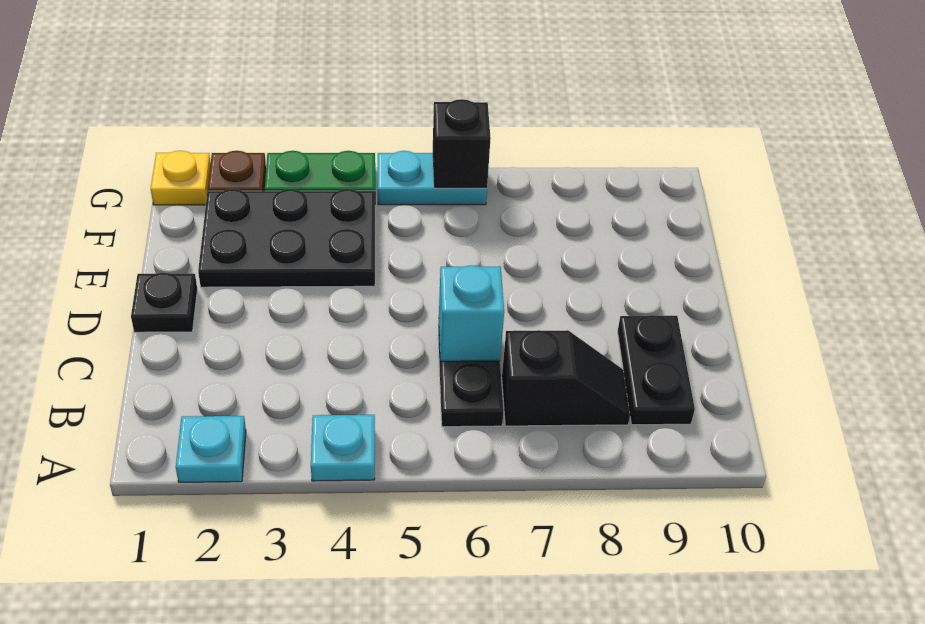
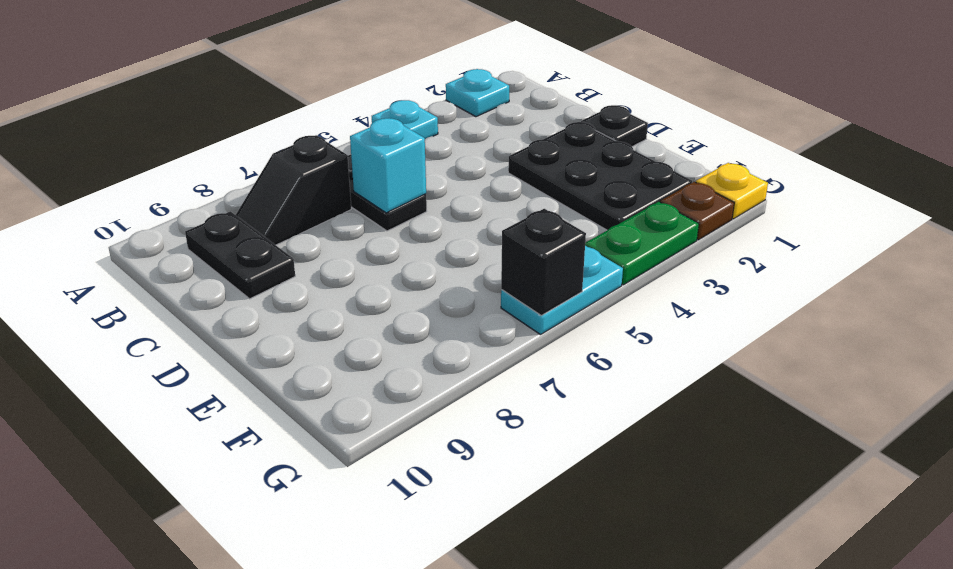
black 2x3 plate [198,189,375,287] -> black 2x3 plate turned to [508,122,692,230]

